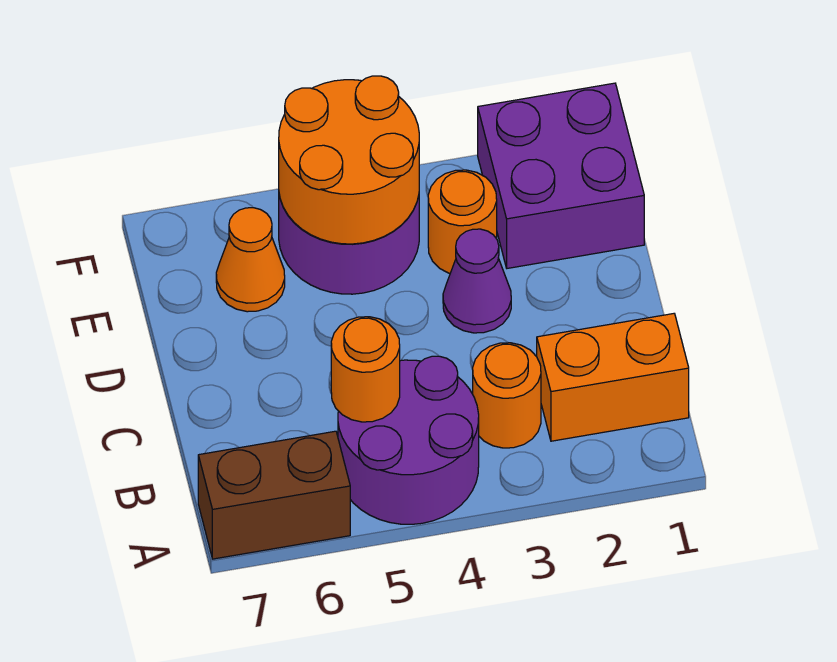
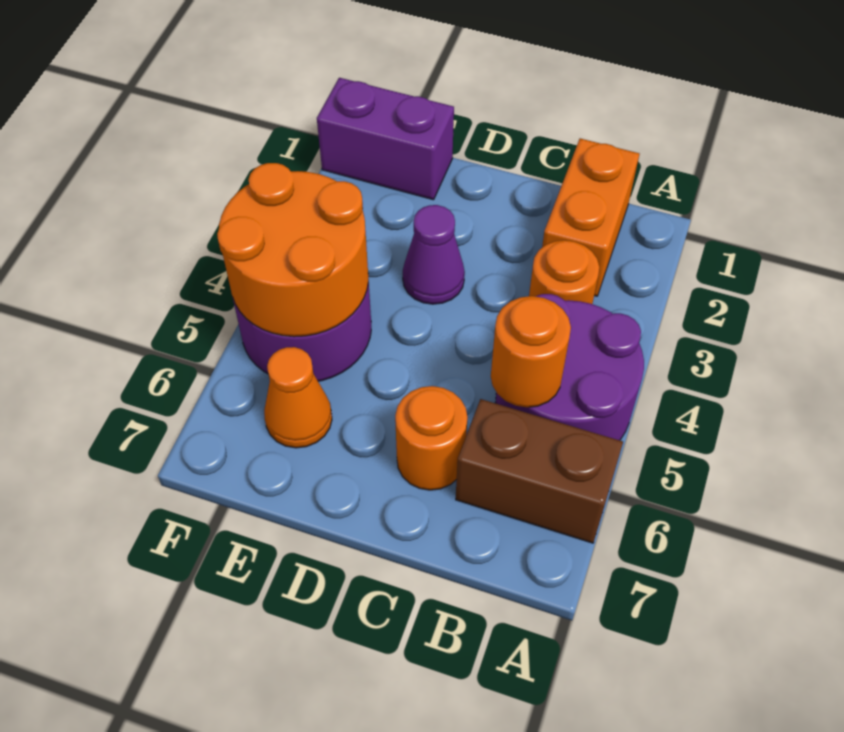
brown 1x2 brick [198,431,350,559] -> brown 1x2 brick turned to [456,399,623,543]
purple 2x2 brick [478,83,644,268] -> purple 1x2 brick [317,78,454,200]
orange 1x1 round brick [428,170,497,273] -> orange 1x1 round brick moved to [395,386,468,490]

